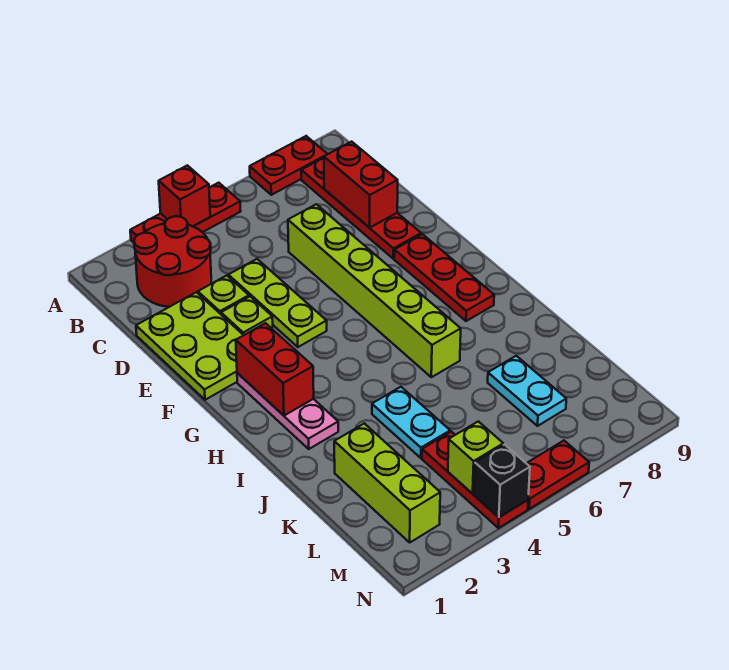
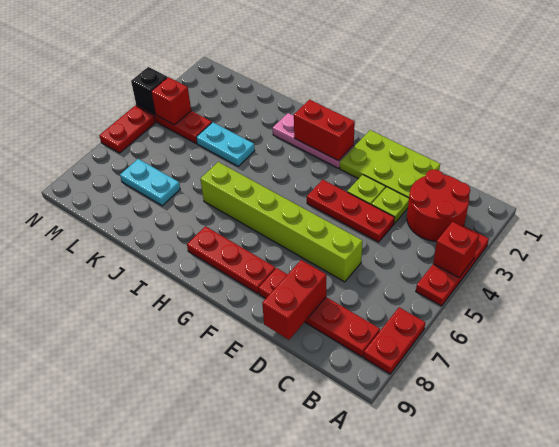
red 1x2 brick [324,142,398,228] -> red 1x2 brick turned to [262,260,326,340]
lime 1x3 plate [228,259,327,347] -> red 1x3 plate [307,180,395,242]
lime 1x3 brick [334,423,440,542] -> none
lime 1x1 brick [448,421,503,494] -> red 1x1 brick [151,77,191,125]

